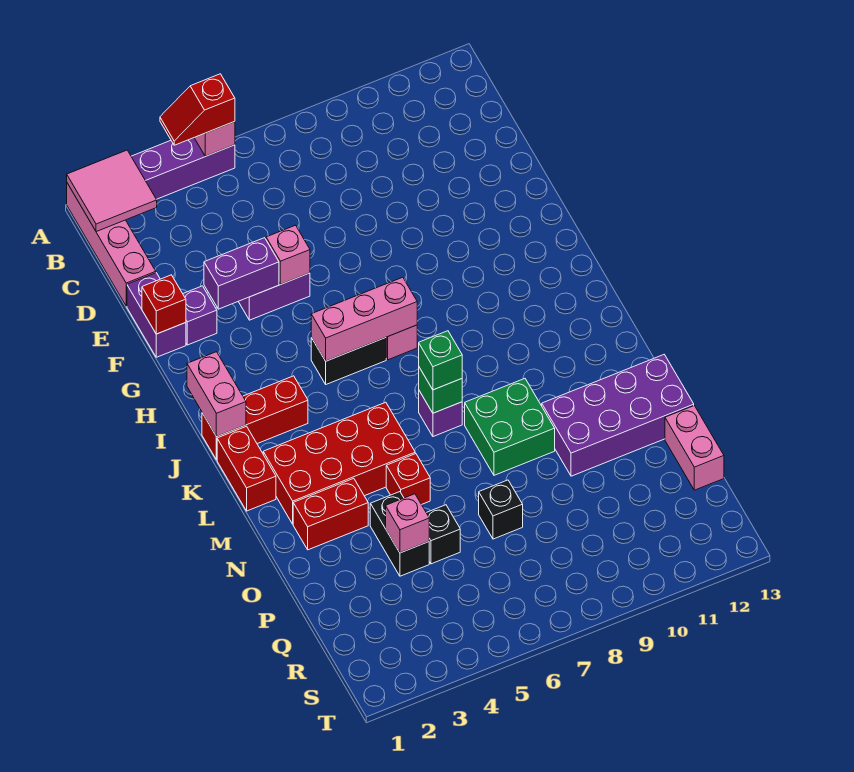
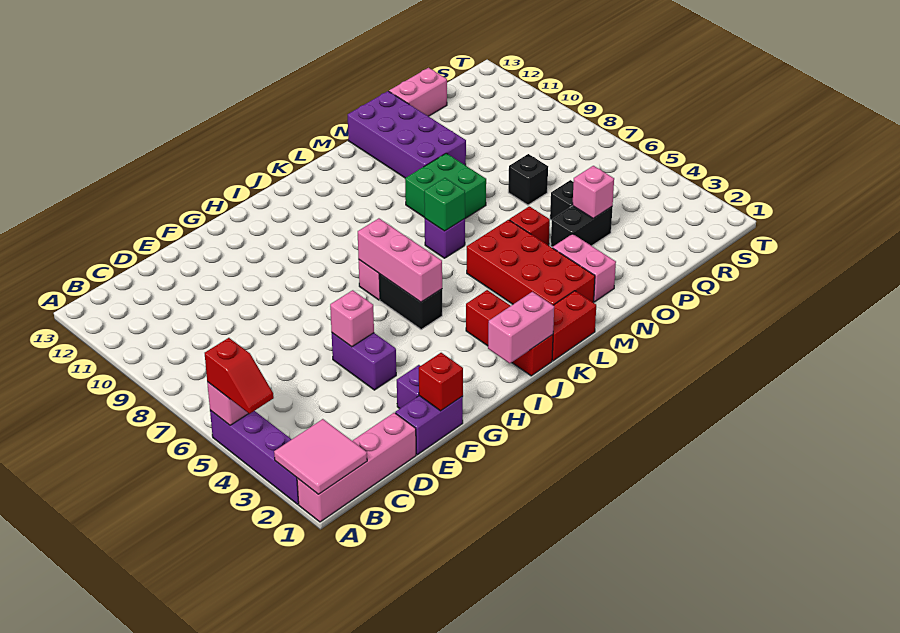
purple 1x2 brick [204,238,279,309] -> none
green 1x1 brick [419,331,462,390] -> none
red 1x2 brick [293,478,368,550] -> pink 1x2 brick [553,234,616,302]

